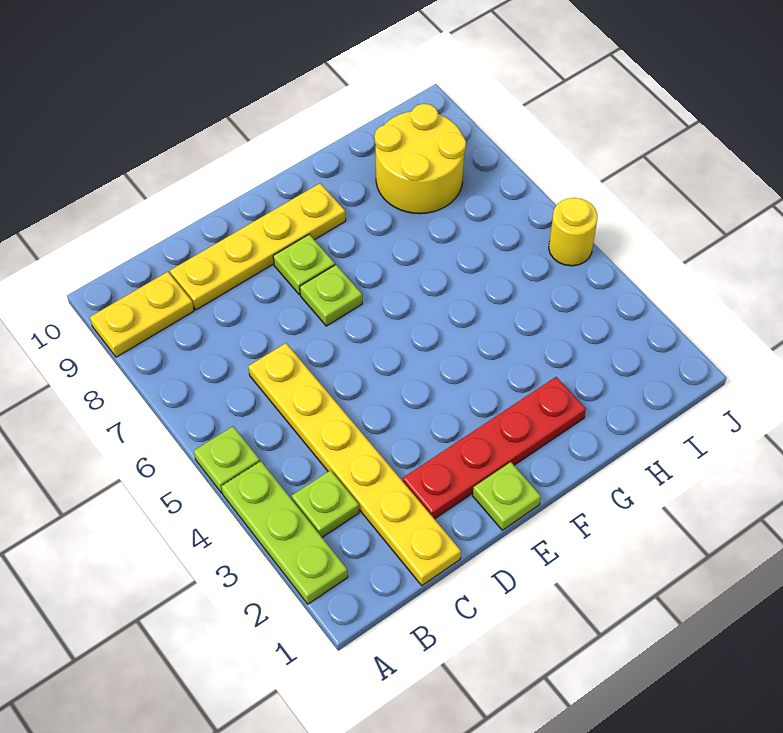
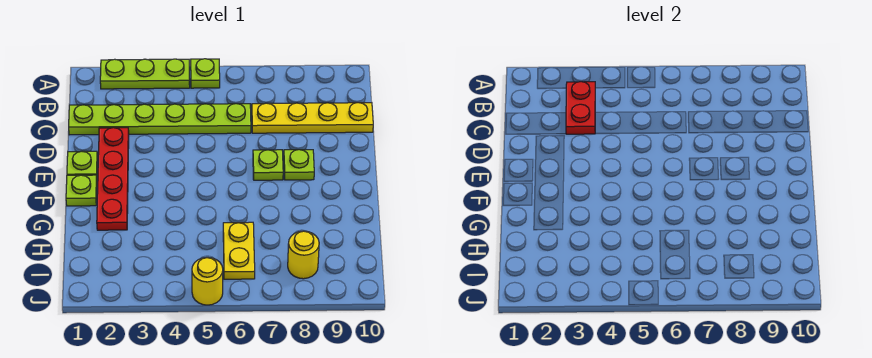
yellow 1x2 plate [90,272,194,357] -> yellow 1x2 plate moved to [223,222,255,279]
lime 1x1 plate [292,470,359,537] -> lime 1x1 plate moved to [66,175,97,206]
none -> red 1x2 plate [566,82,595,134]
yellow 1x6 plate [248,343,461,586] -> lime 1x6 plate [69,104,251,135]
yellow 1x4 plate [170,183,346,310] -> yellow 1x4 plate turned to [252,103,373,133]
yellow 2x2 round brick [374,104,466,214] -> yellow 1x1 round brick [288,231,319,279]

